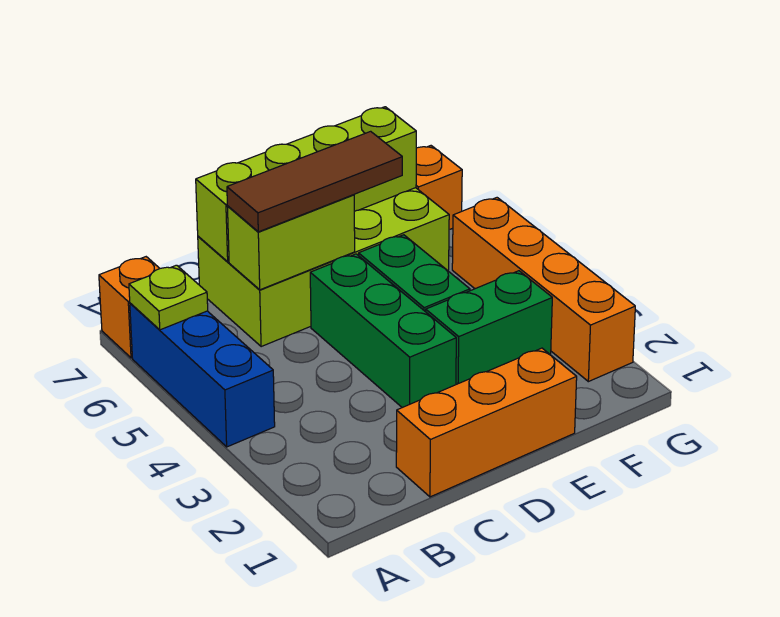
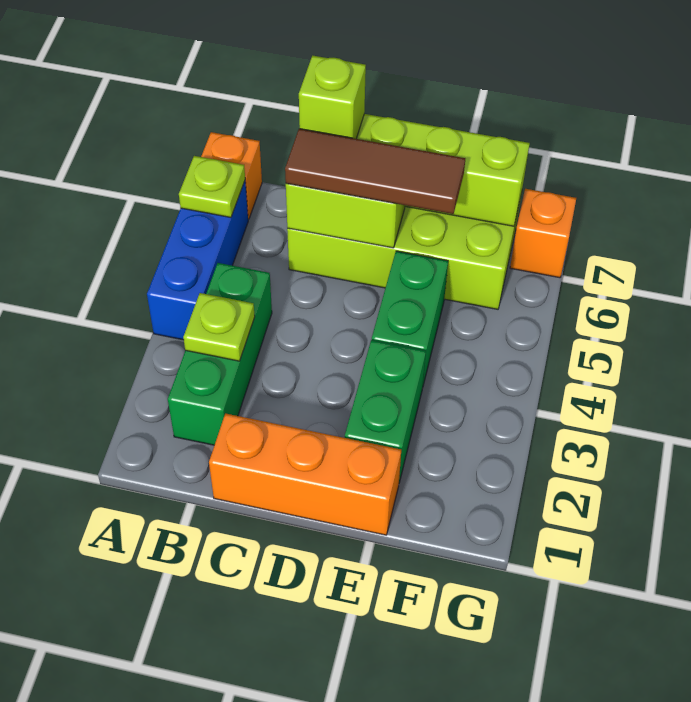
none -> lime 1x1 plate [183,293,255,361]
none -> lime 1x1 brick [299,55,366,139]
green 1x3 brick [310,254,456,408] -> green 1x3 brick moved to [168,263,272,445]
green 1x2 brick [426,271,552,384] -> green 1x2 brick turned to [345,340,426,482]
orange 1x4 brick [452,198,635,382] -> none

